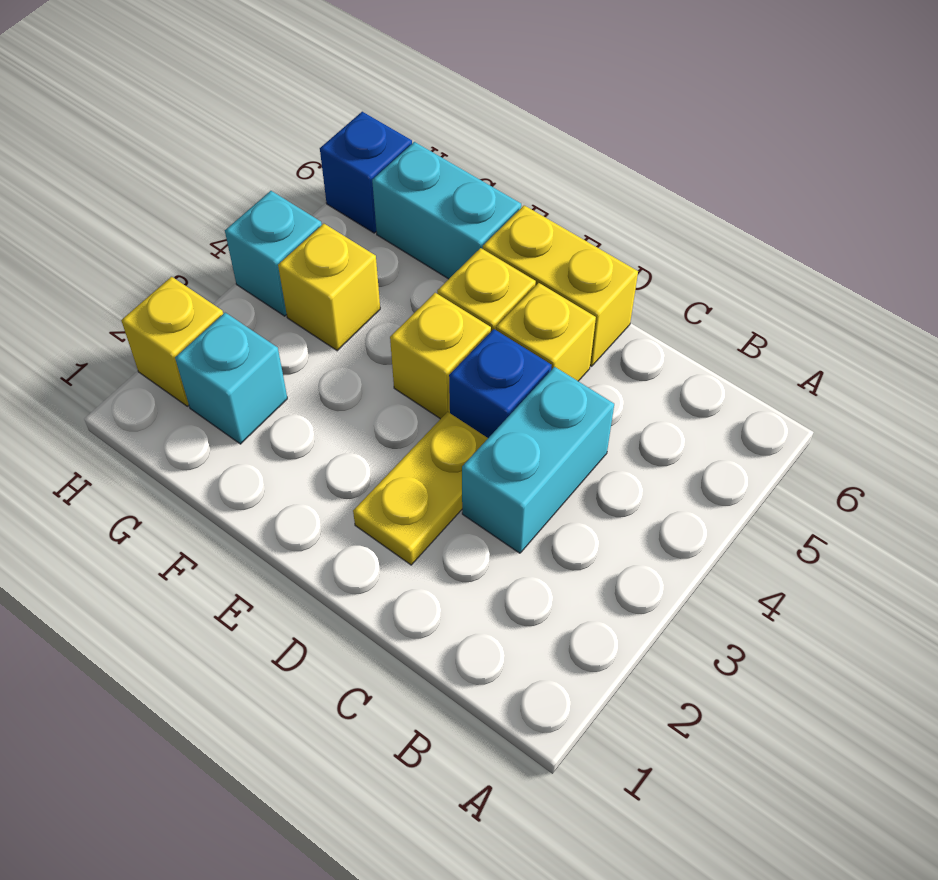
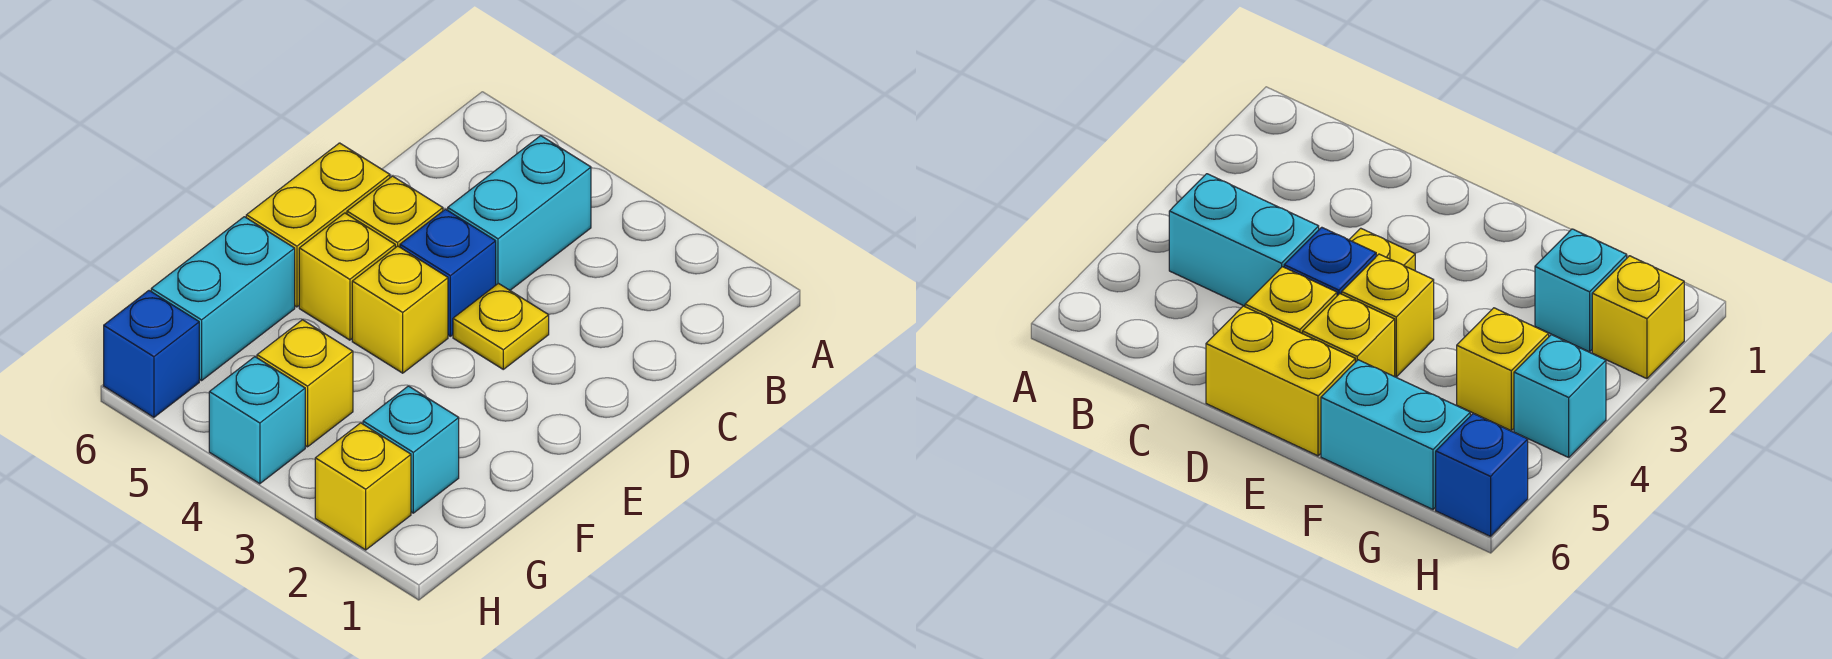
cyan 1x2 brick [462,367,614,553] -> cyan 1x2 brick turned to [448,136,591,290]
yellow 1x2 plate [353,412,488,565] -> yellow 1x1 plate [453,283,549,369]

